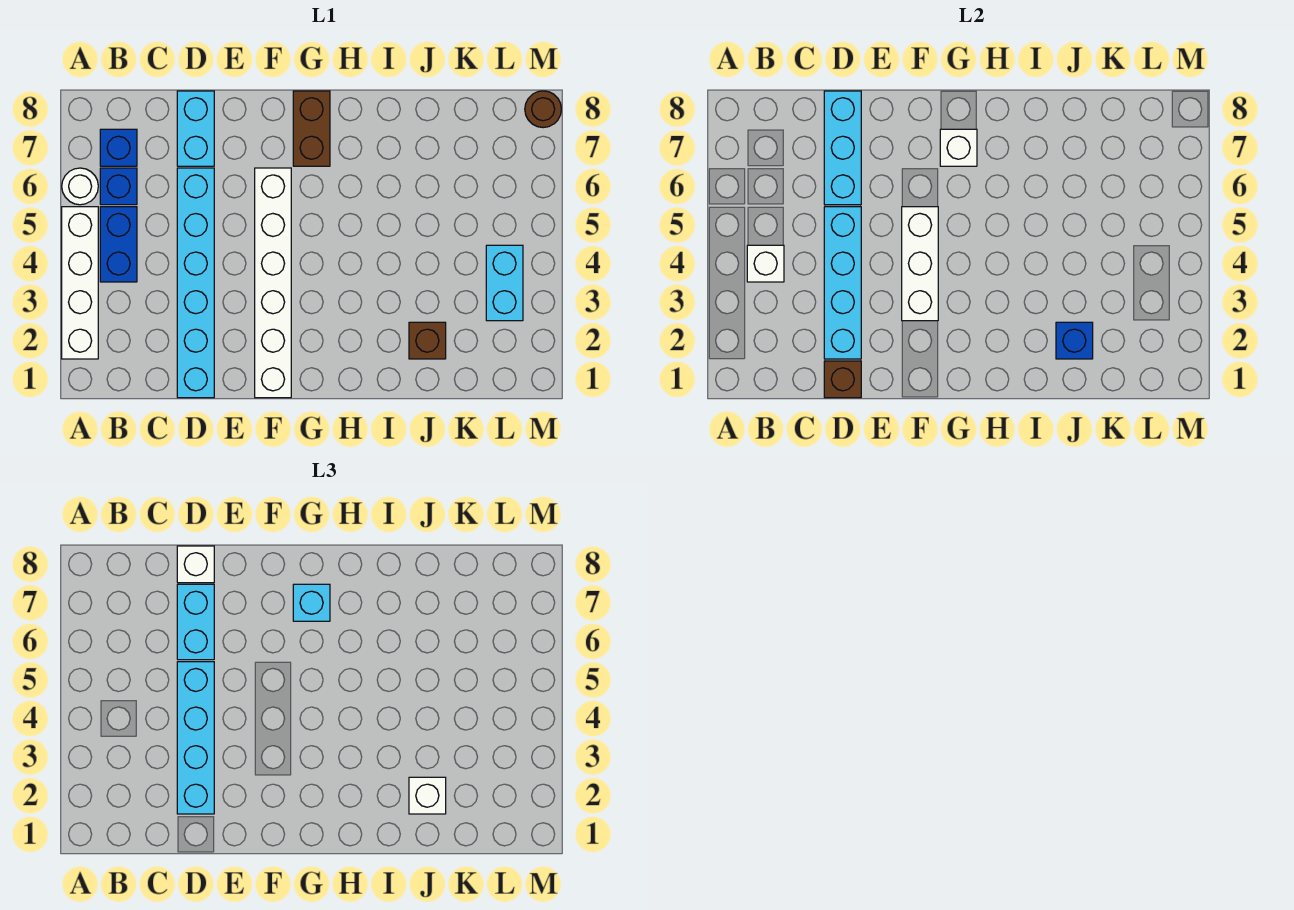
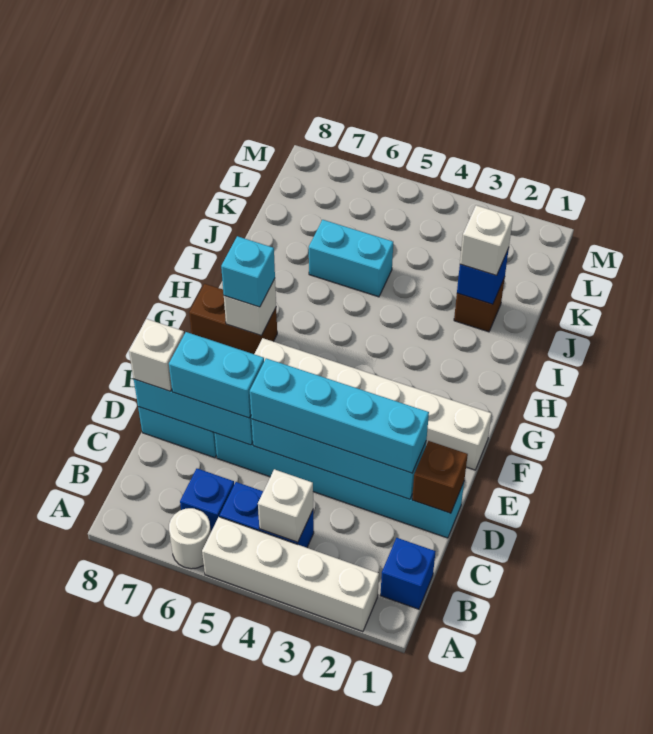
blue 1x1 brick [100,129,137,166] -> blue 1x1 brick moved to [380,538,436,609]
white 1x3 brick [902,207,938,321] -> none
cyan 1x2 brick [486,245,523,321] -> cyan 1x2 brick moved to [309,220,393,297]
brown 1x1 round brick [525,91,561,128] -> none

